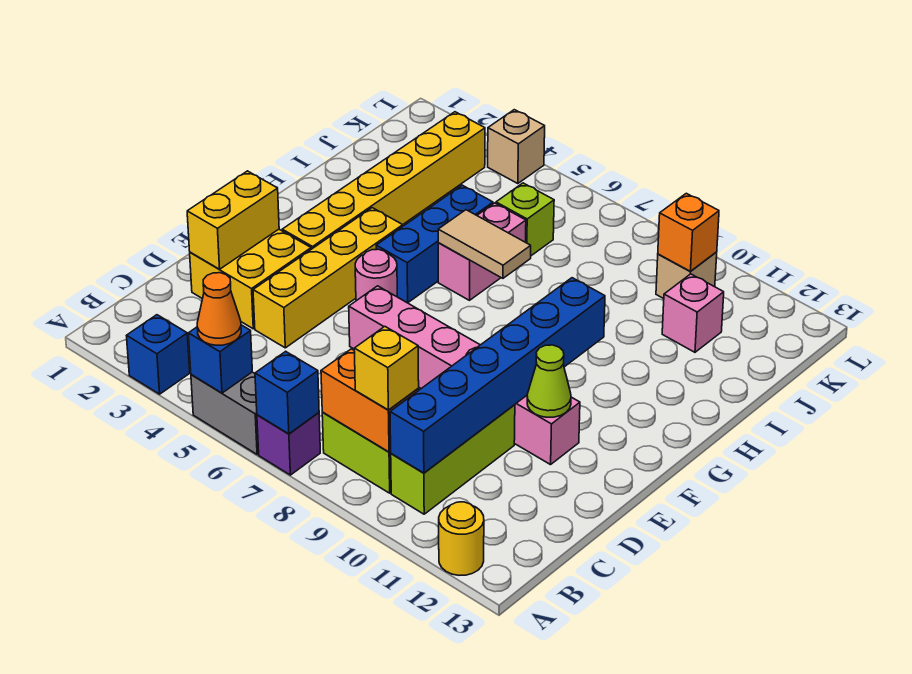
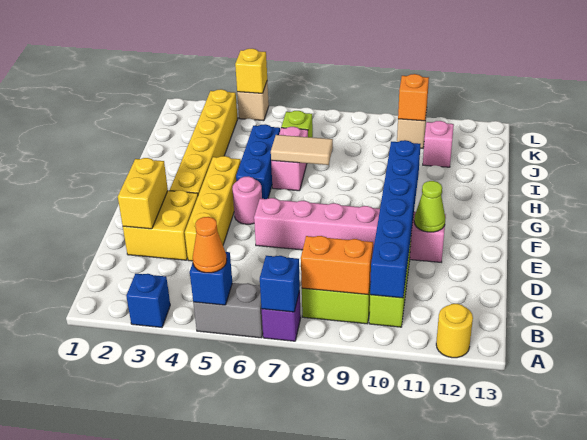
yellow 1x1 brick [354,327,419,410] -> yellow 1x1 brick moved to [235,49,267,93]

